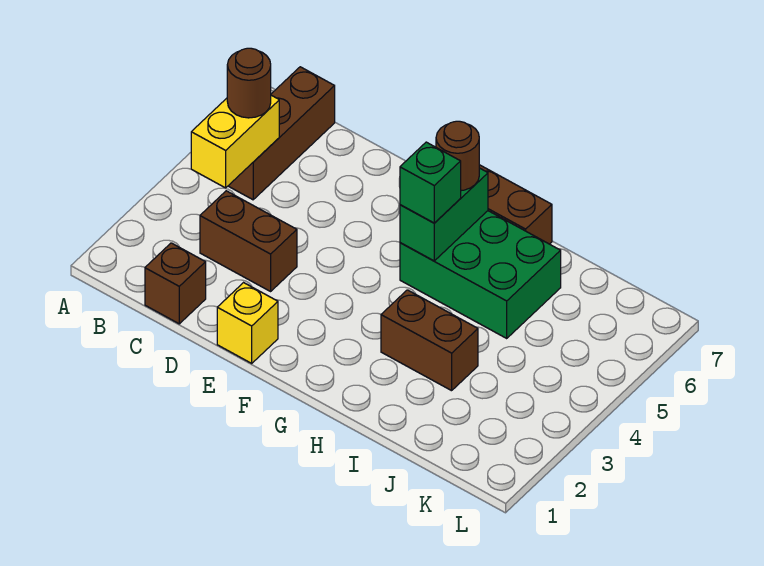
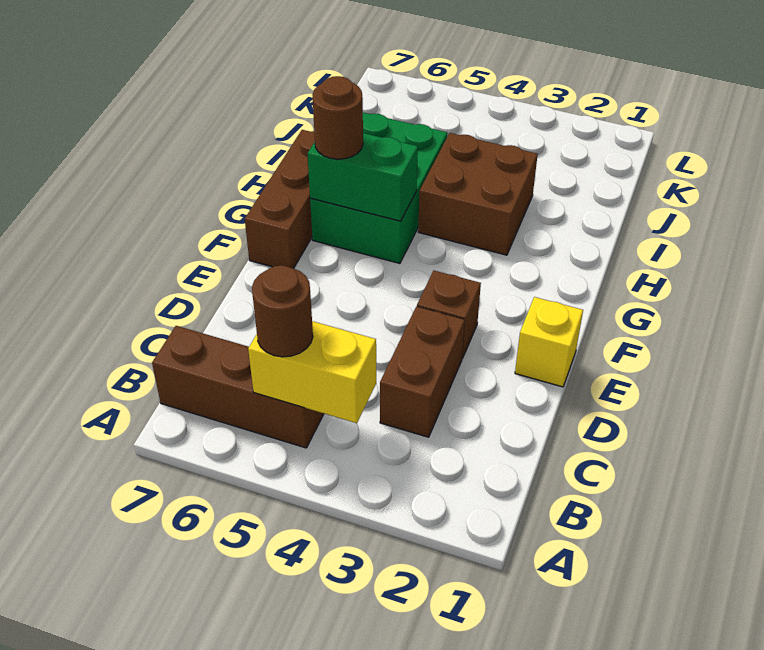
brown 1x1 brick [145,243,206,324] -> brown 1x1 brick moved to [417,271,481,359]
green 1x1 brick [400,142,461,223] -> none
brown 1x2 brick [381,290,478,391] -> brown 2x2 brick [418,133,538,255]

